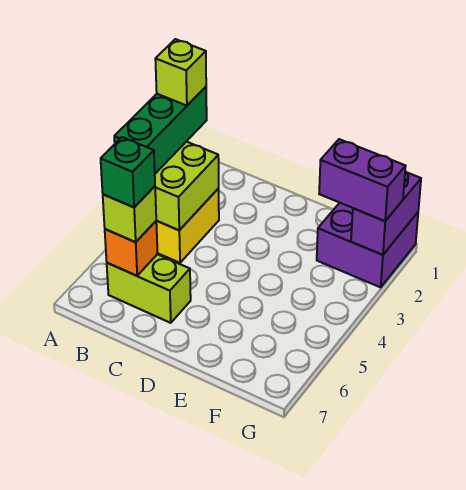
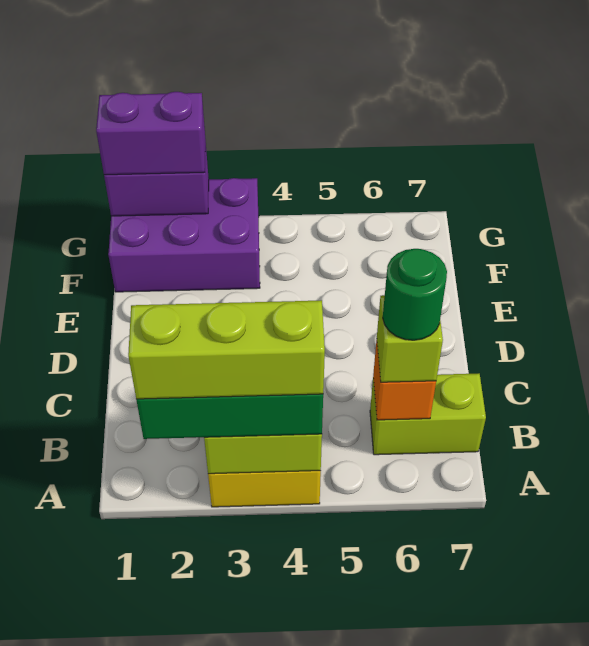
lime 1x1 brick [155,39,206,106] -> lime 1x3 brick [128,300,325,399]
lime 1x2 brick [107,254,191,323] -> lime 1x2 brick turned to [370,374,486,455]
green 1x1 brick [101,137,155,207] -> green 1x1 round brick [383,249,447,340]
purple 2x2 brick [317,203,418,287] -> purple 2x3 brick [108,178,260,292]
purple 1x2 brick [319,139,406,221] -> purple 1x2 brick turned to [96,92,205,175]

